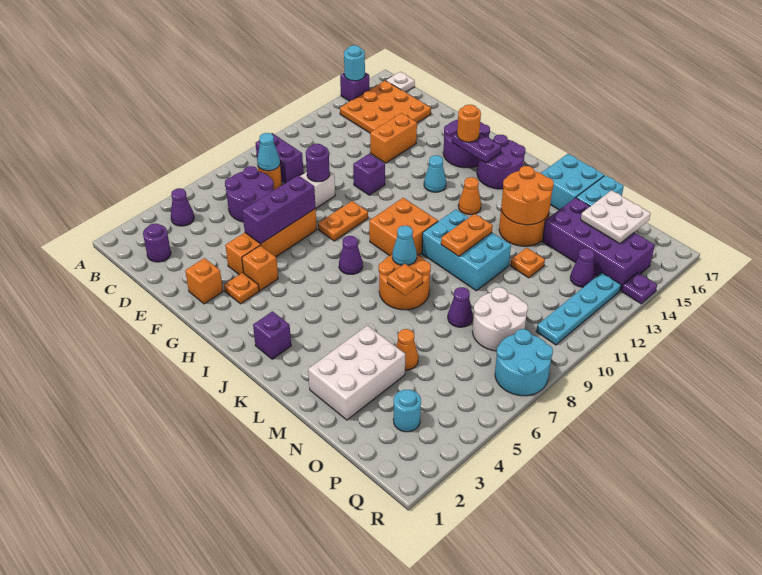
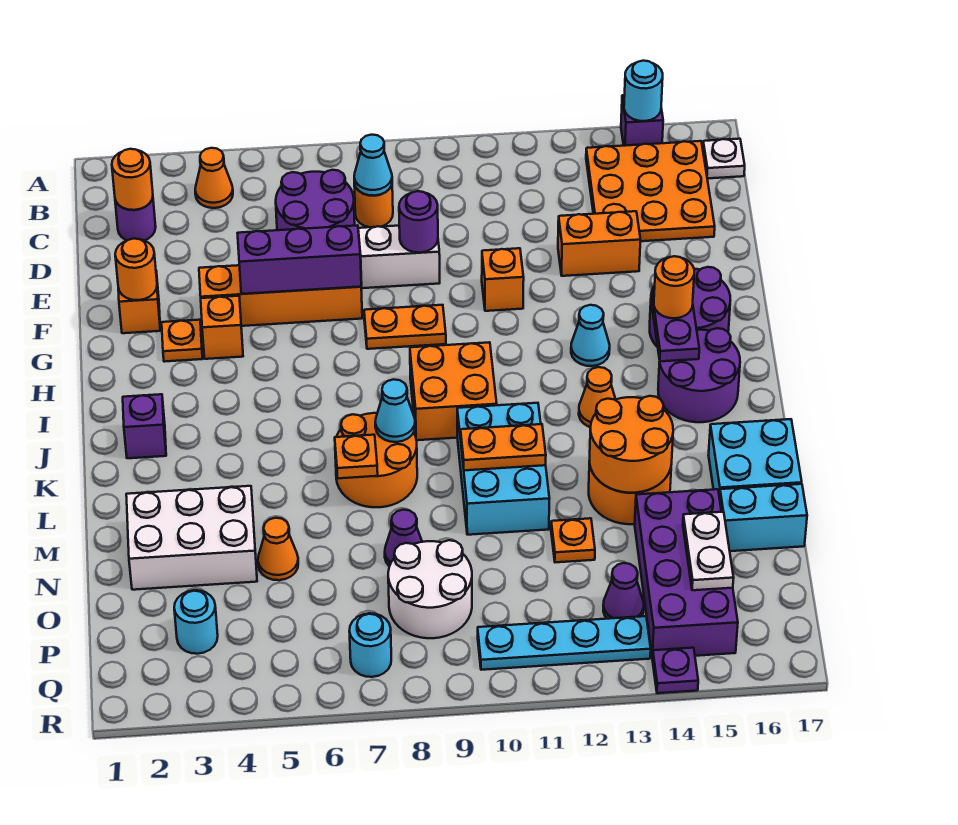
purple 1x1 cone [171,188,194,226] -> orange 1x1 cone [195,148,233,208]
purple 1x2 brick [256,133,304,183] -> none
none -> orange 1x1 round brick [112,149,153,210]
none -> orange 1x1 round brick [115,239,157,300]
purple 1x1 brick [353,154,385,195] -> orange 1x1 brick [482,248,524,311]
purple 1x1 cone [339,236,363,274] -> none
white 2x2 plate [581,190,651,244] -> white 1x2 plate [683,512,734,590]
cyan 2x2 round brick [495,329,553,396] -> cyan 1x1 round brick [349,613,391,677]

